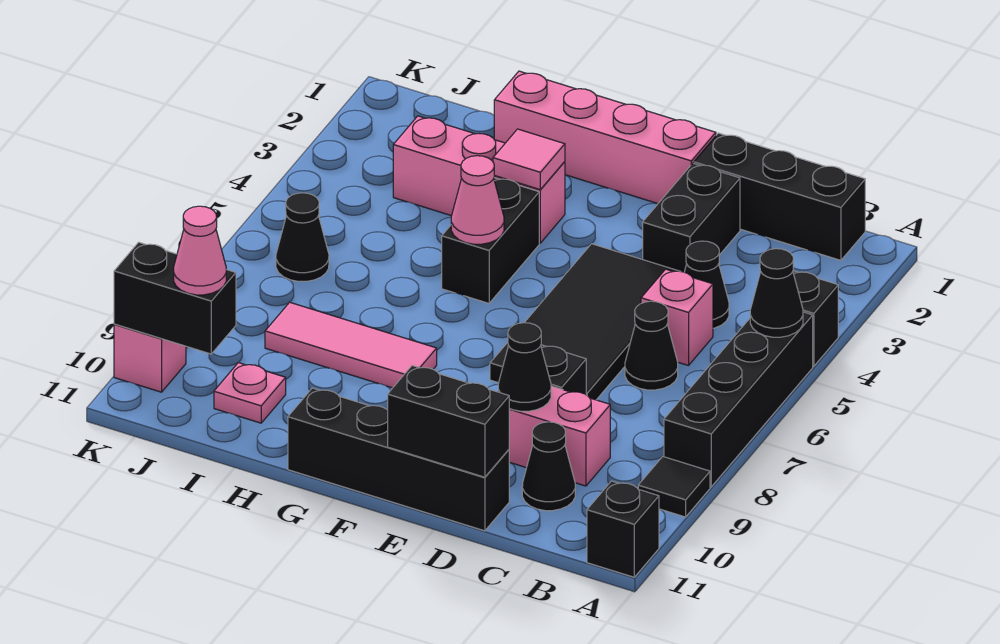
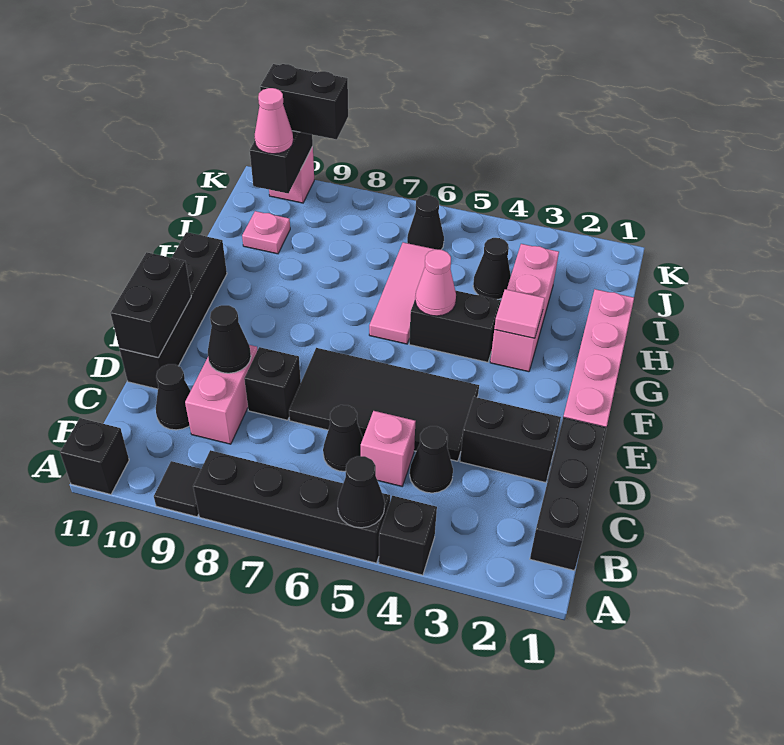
pink 1x3 tile [265,302,437,388] -> pink 1x3 tile moved to [369,242,437,344]
none -> black 1x1 cone [473,238,511,299]
none -> black 1x2 brick [260,64,348,139]

